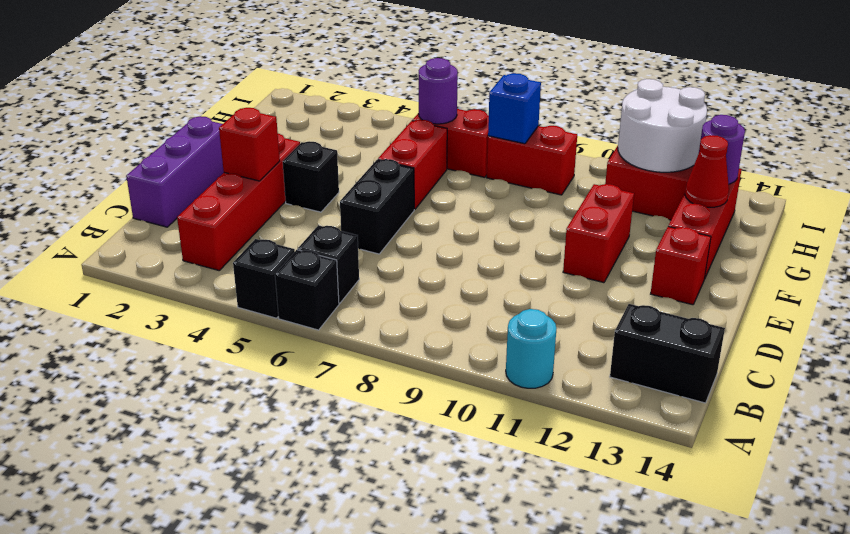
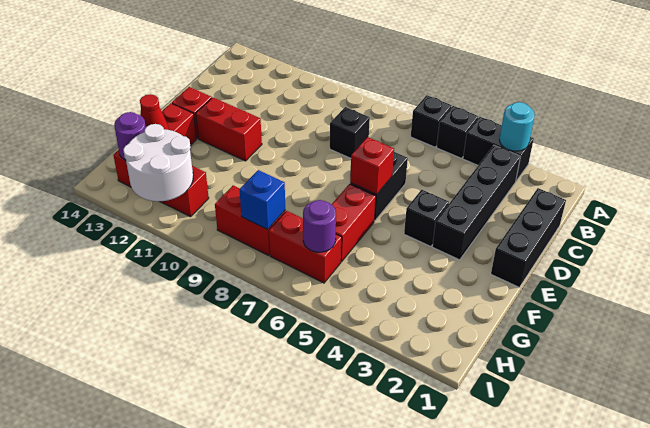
cyan 1x1 round brick [506,309,556,388] -> cyan 1x1 round brick moved to [500,102,535,151]
red 1x4 brick [177,134,300,270] -> black 1x4 brick [432,146,521,260]
black 1x1 brick [297,225,359,303] -> black 1x1 brick moved to [330,107,370,158]
black 1x2 brick [610,304,725,403] -> black 1x2 brick moved to [463,117,534,181]
purple 1x3 brick [126,116,224,227] -> black 1x3 brick [491,188,566,288]
red 1x1 brick [219,108,280,181] -> red 1x1 brick moved to [350,137,394,194]
red 1x2 brick [563,184,634,283] -> red 1x2 brick turned to [196,98,262,161]

